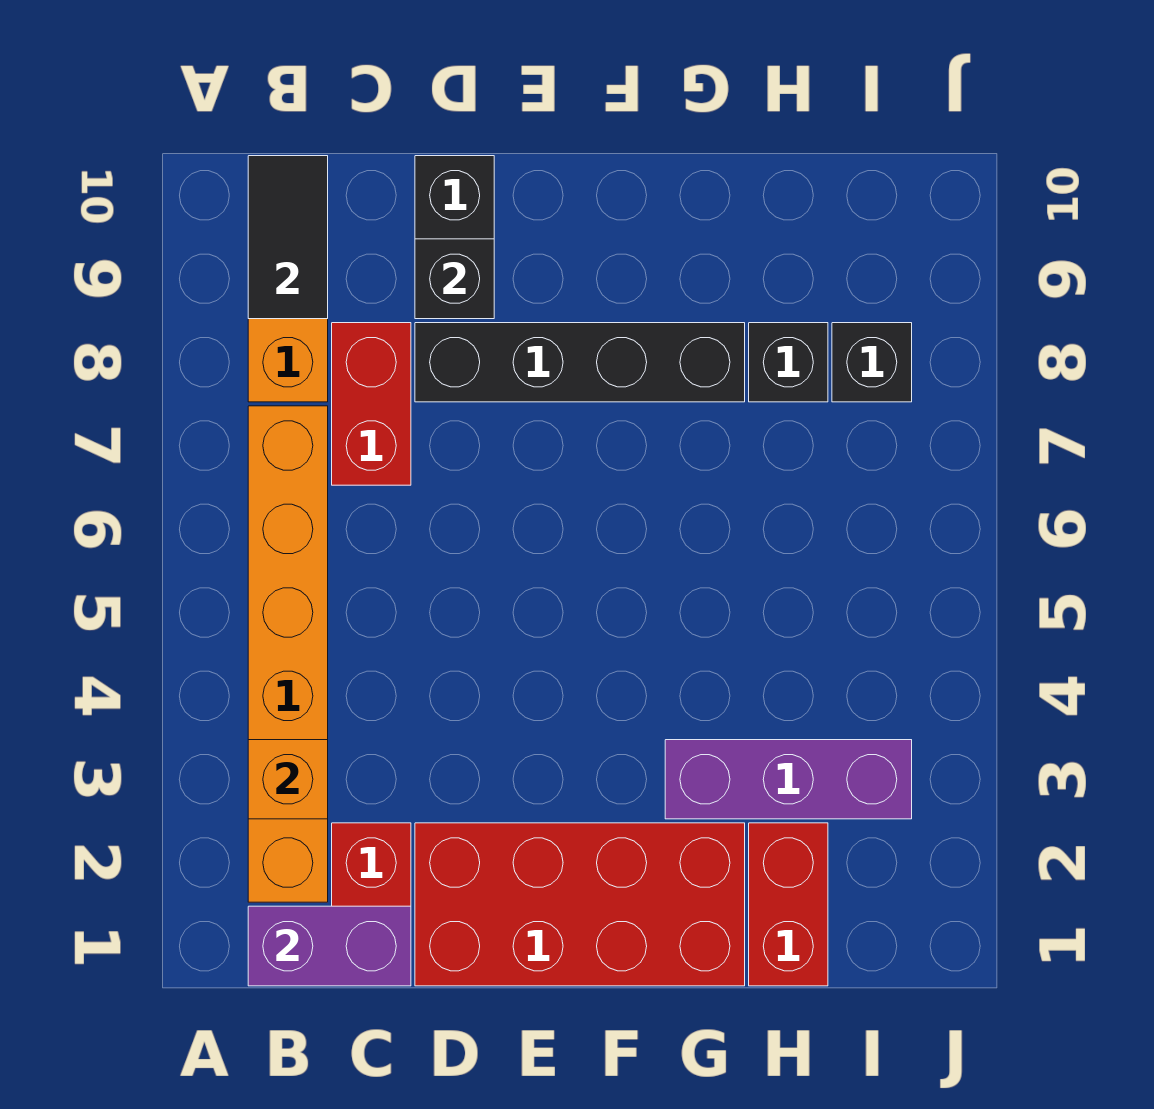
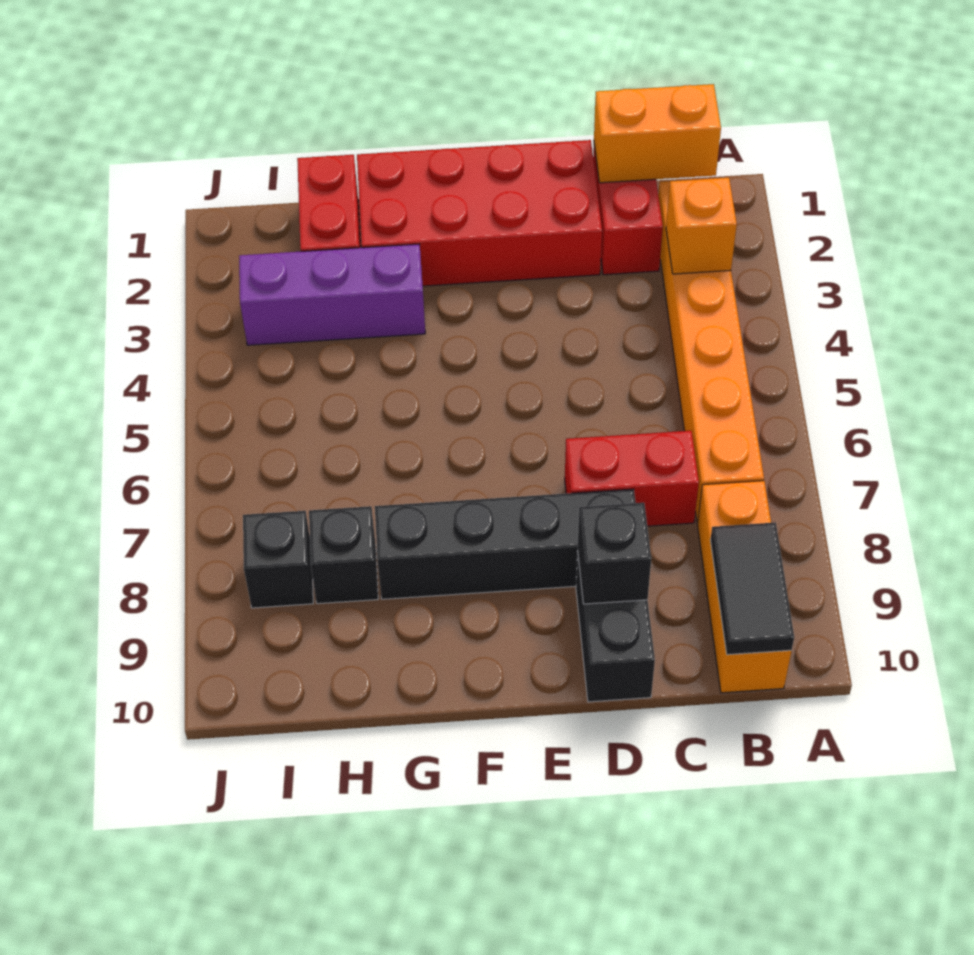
purple 1x2 brick [248,906,411,986] -> orange 1x2 brick [594,84,721,183]
red 1x2 brick [332,323,411,485] -> red 1x2 brick turned to [565,431,699,526]

